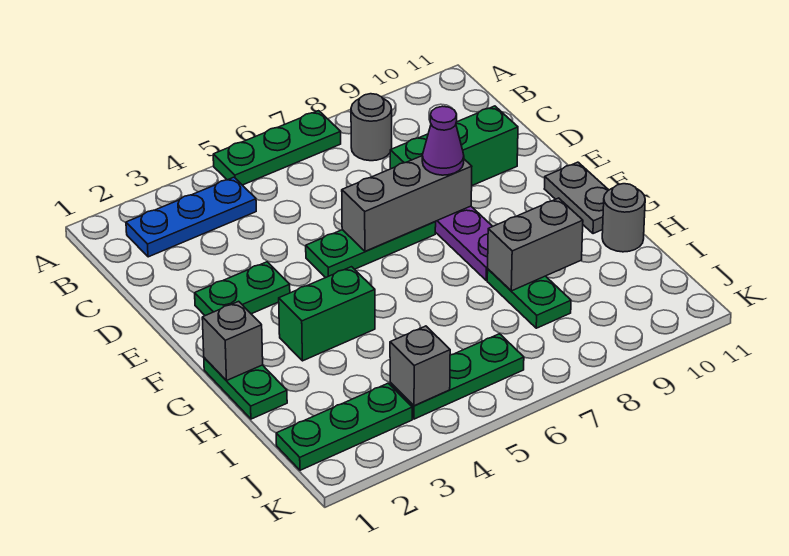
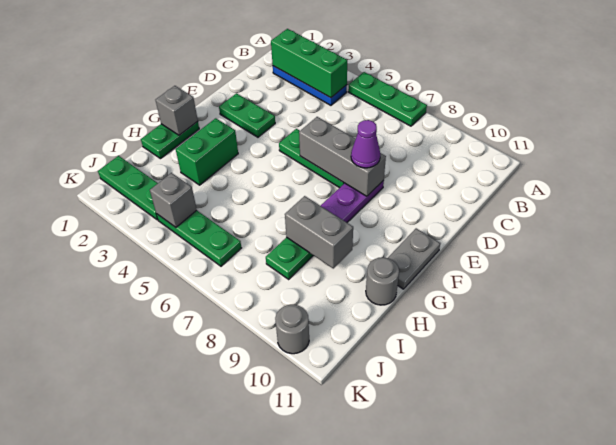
grey 1x1 round brick [351,94,392,161] -> grey 1x1 round brick moved to [275,305,309,354]
green 1x3 brick [390,106,518,185] -> green 1x3 brick moved to [271,29,347,98]
green 1x2 brick [279,267,375,361] -> green 1x2 brick turned to [176,118,238,185]

